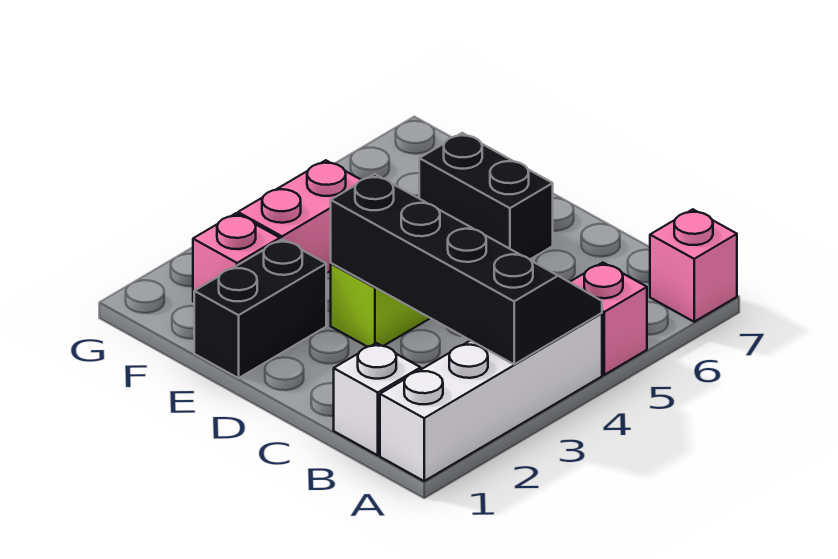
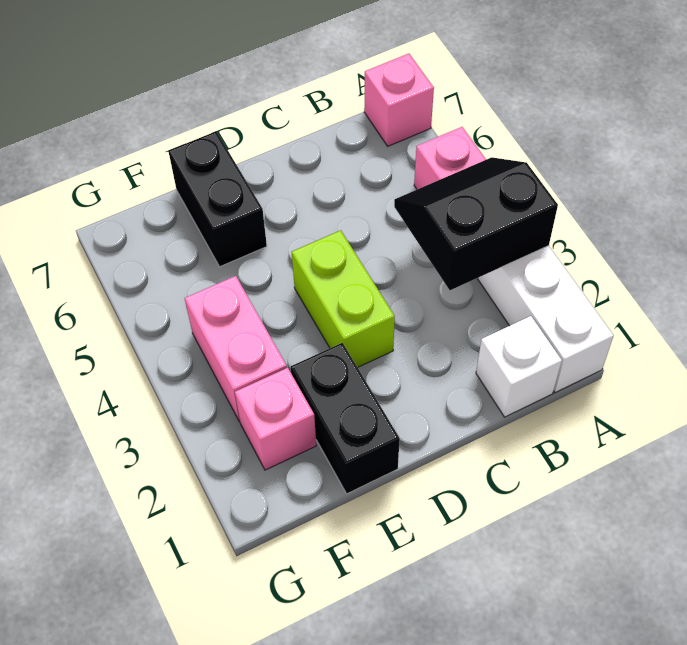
black 2x4 slope [331,174,602,364] -> black 2x2 slope [394,157,558,290]
black 1x2 brick [419,133,553,259] -> black 1x2 brick turned to [169,131,267,267]

